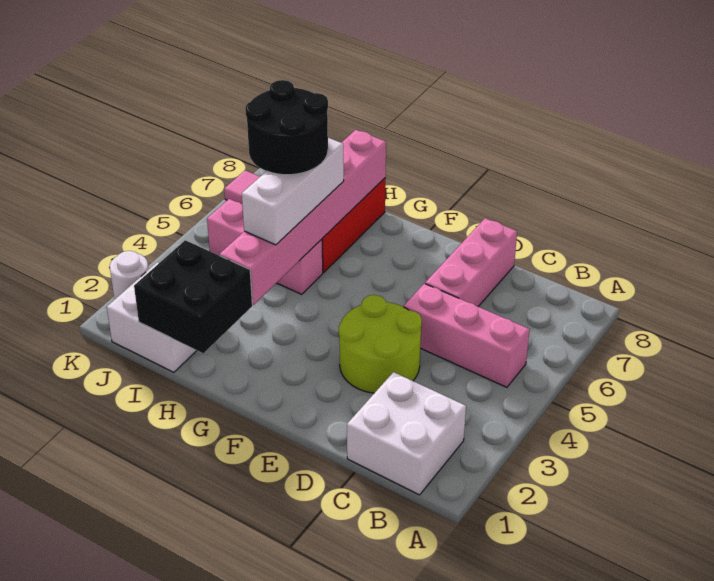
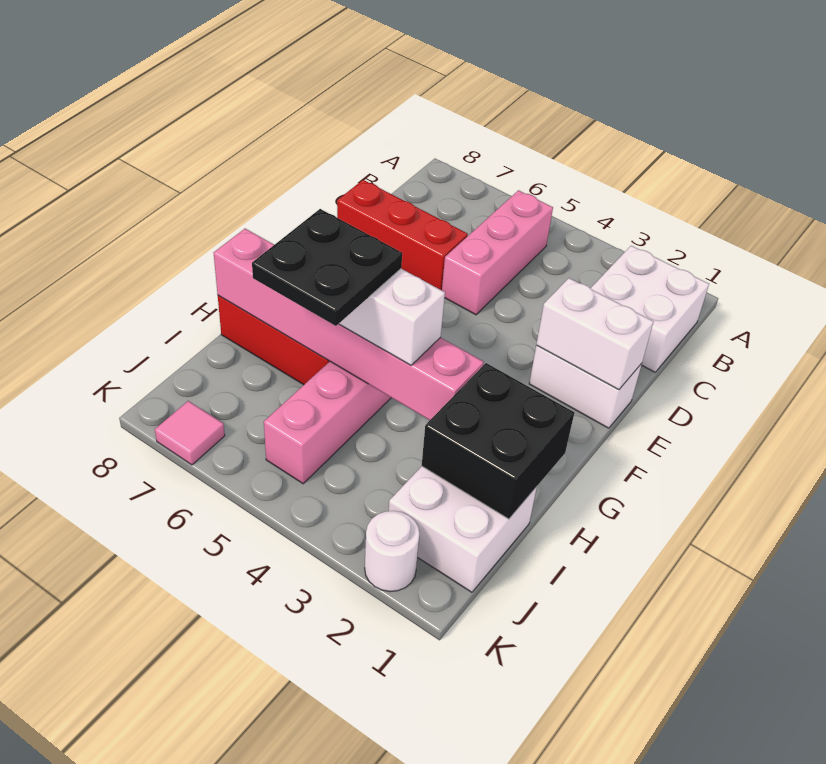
lime 2x2 round brick [339,295,422,393] -> none
pink 1x3 brick [425,218,517,306] -> red 1x3 brick [337,180,468,290]
none -> white 1x2 brick [529,345,642,428]
none -> white 1x2 brick [536,278,654,390]
black 2x2 round brick [245,80,328,175] -> black 2x2 plate [252,209,402,326]

